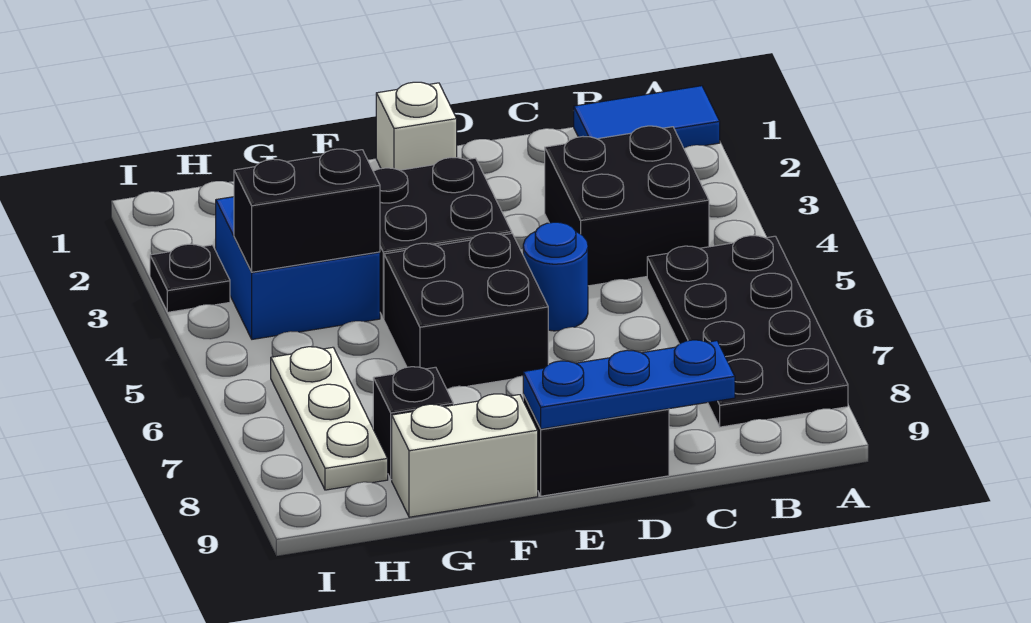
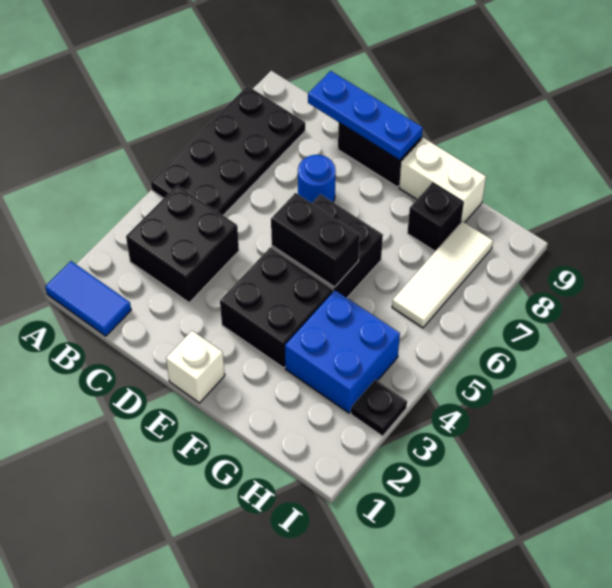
blue 1x1 round brick [523,222,588,331] -> blue 1x1 round brick moved to [298,155,336,203]
black 1x2 brick [234,149,380,272] -> black 1x2 brick moved to [271,193,360,287]
white 1x3 plate [271,347,388,490] -> white 1x3 tile [392,221,493,328]

